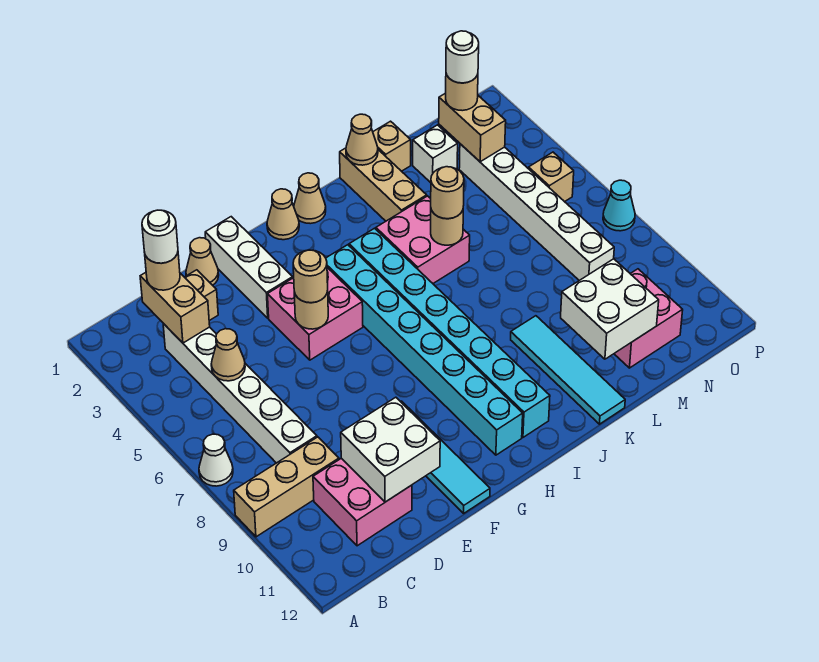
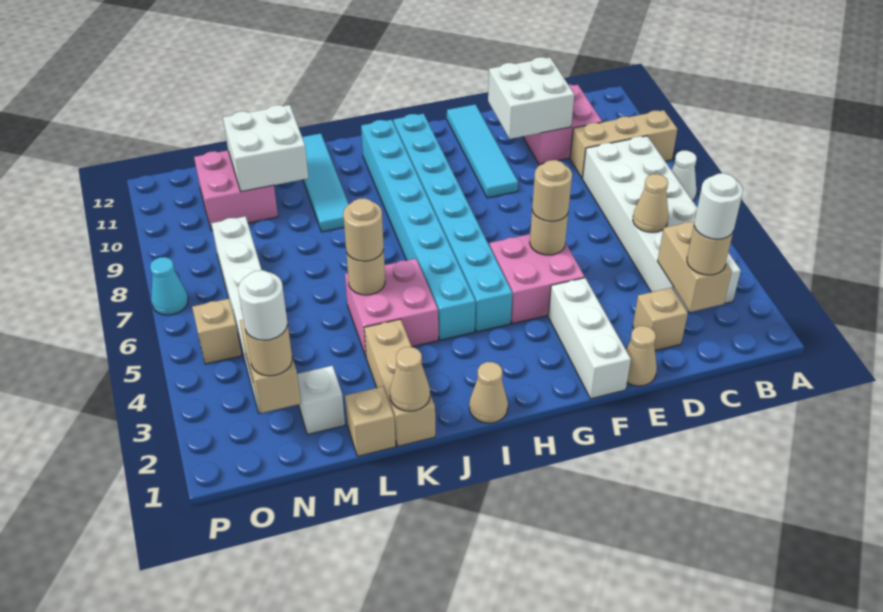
white 1x6 brick [163,324,317,463] -> white 2x6 brick [582,136,741,312]
tan 1x1 cone [267,189,299,240] -> none

